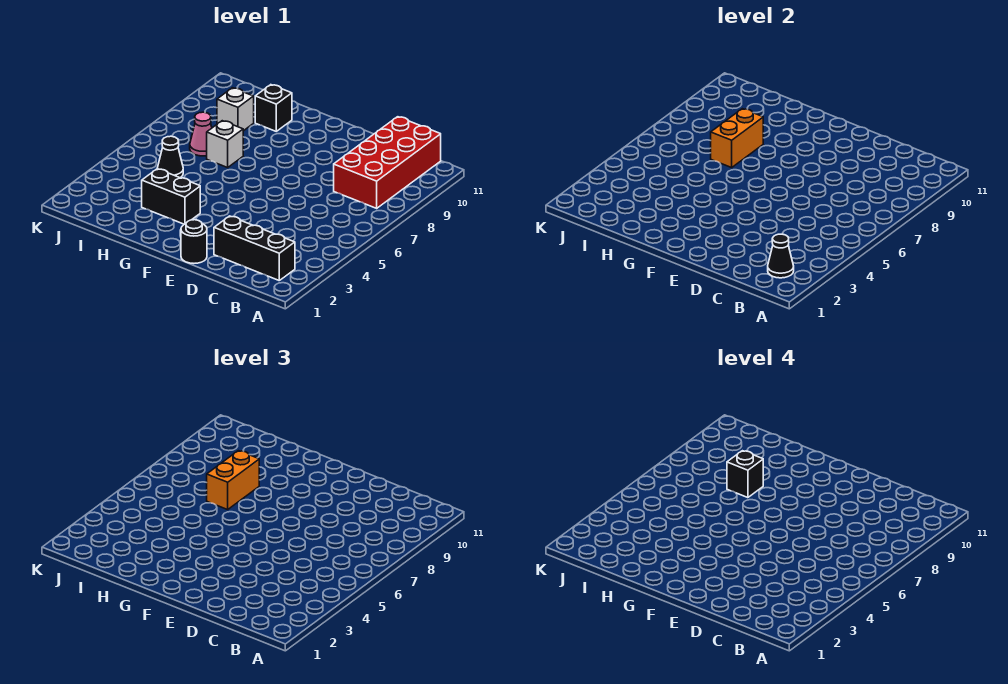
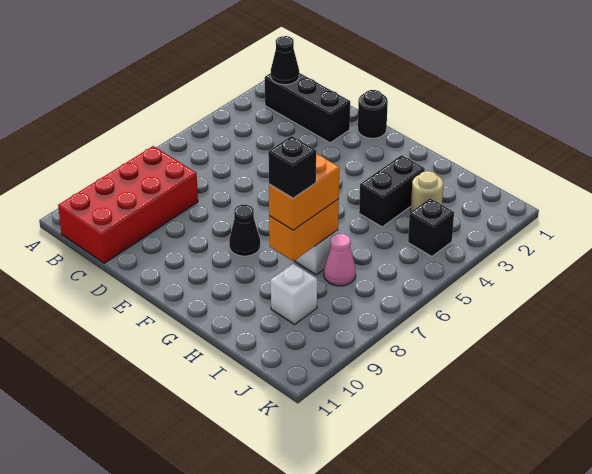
black 1x2 brick [142,169,200,224] -> black 1x2 brick turned to [359,155,425,227]
black 1x1 brick [255,85,292,131] -> black 1x1 brick moved to [408,198,454,257]
none -> tan 1x1 round brick [411,171,443,212]
black 1x1 cone [157,136,183,178] -> black 1x1 cone moved to [229,205,260,256]

